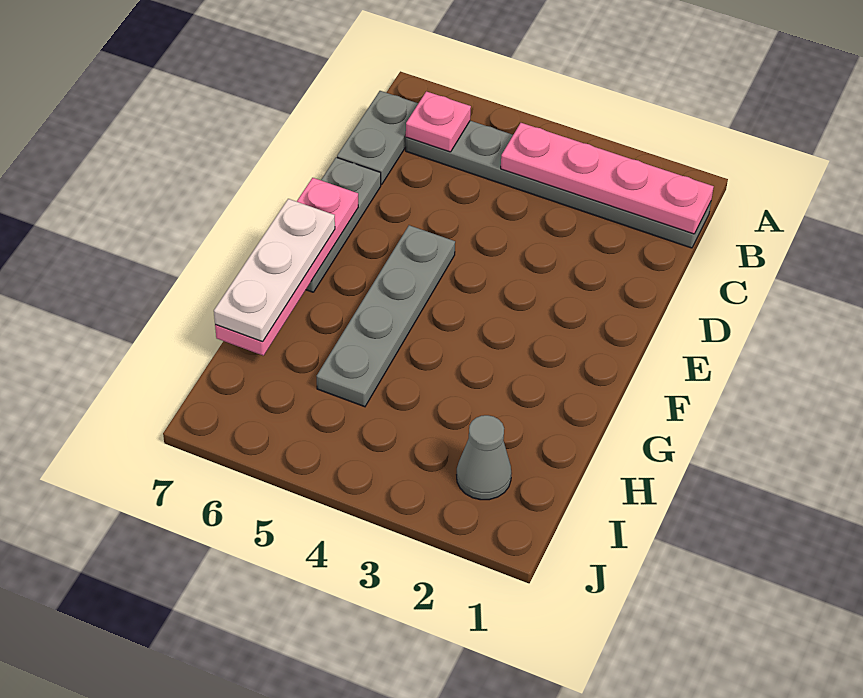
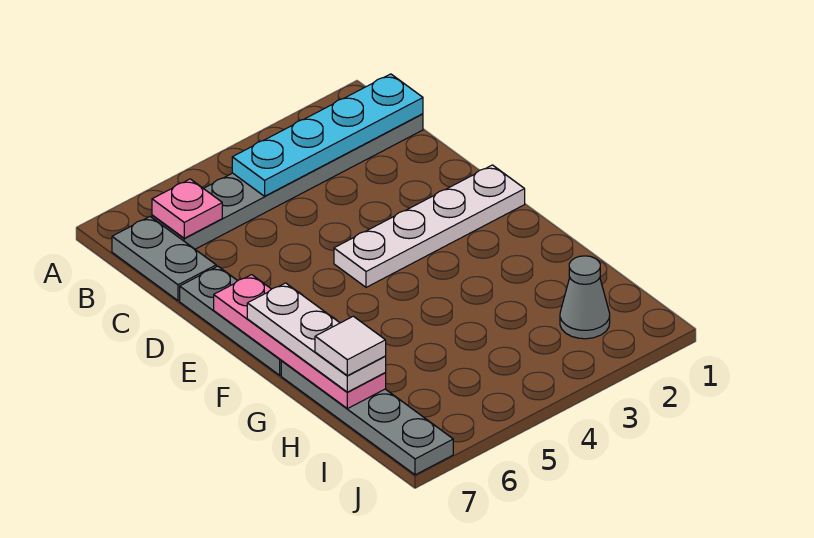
pink 1x4 plate [501,123,714,234] -> cyan 1x4 plate [232,74,423,196]
none -> white 1x4 plate [334,165,525,287]
grey 1x4 plate [317,225,455,407] -> grey 1x4 plate moved to [281,361,453,475]
none -> white 1x1 tile [315,316,386,376]

